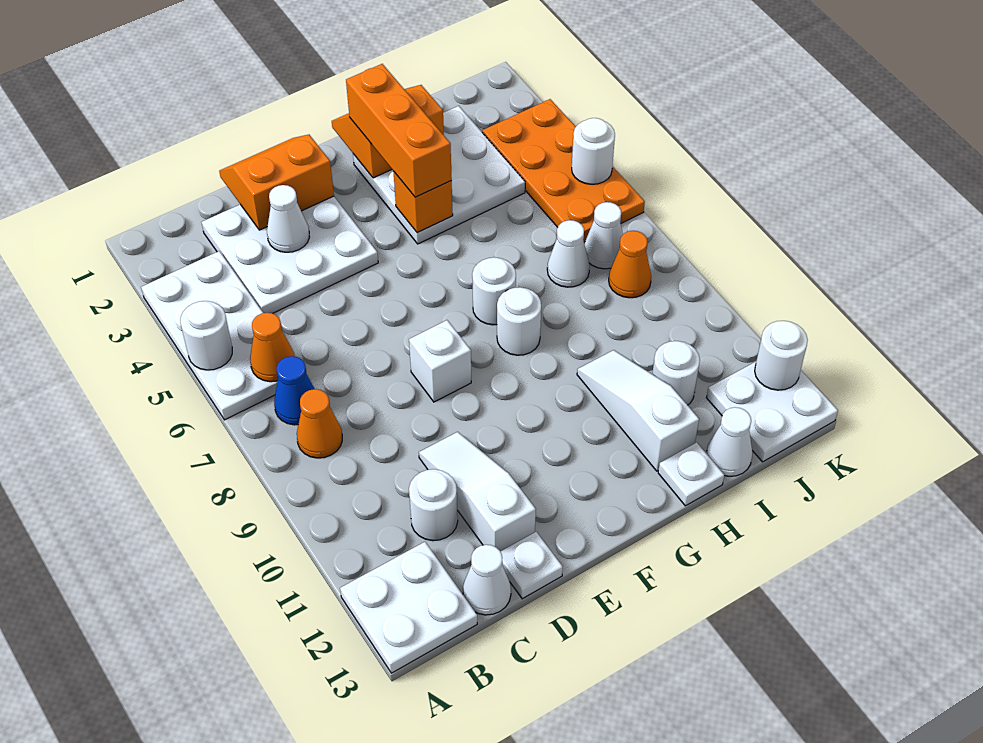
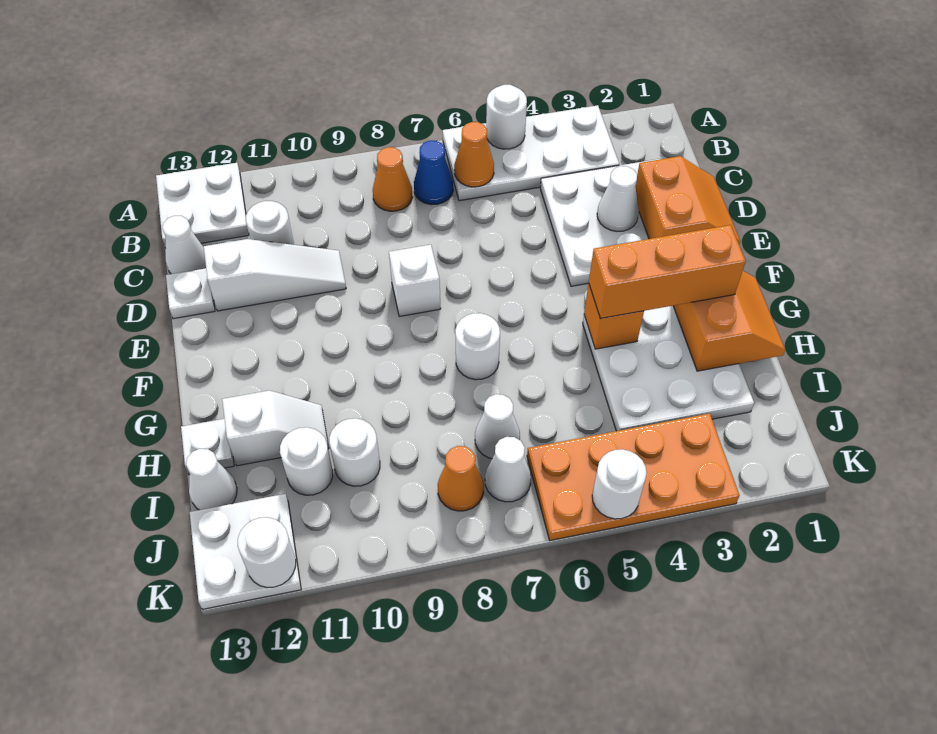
white 1x1 round brick [497,287,541,355] -> white 1x1 round brick moved to [329,418,380,486]
white 1x3 slope [577,350,699,471] -> white 1x2 slope [222,390,329,466]

